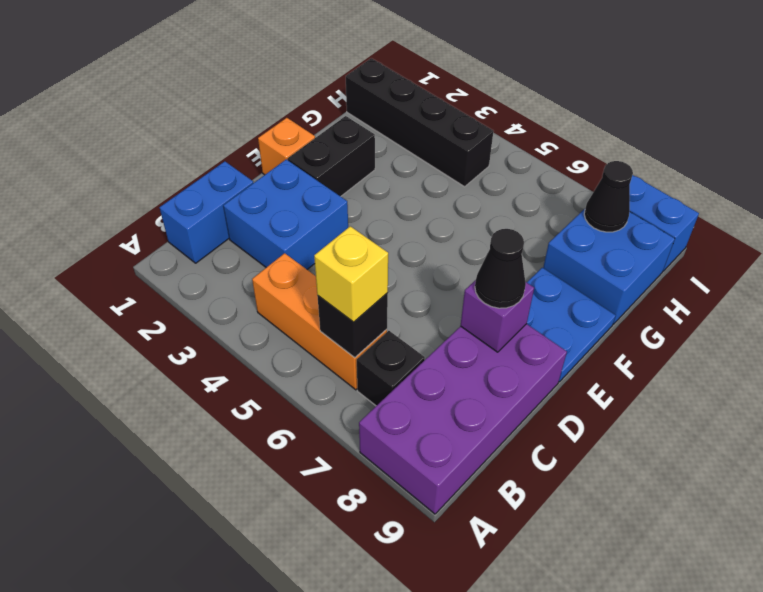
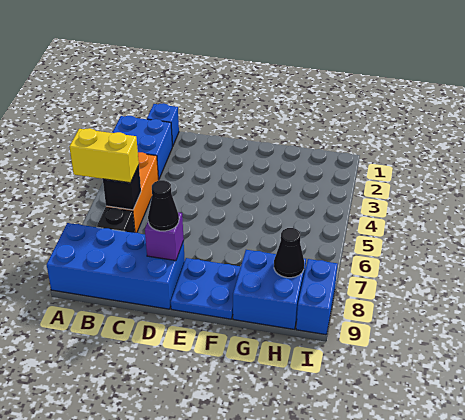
purple 2x4 brick [359,324,567,514] -> blue 2x4 brick [46,223,185,309]
blue 1x2 brick [160,161,253,263] -> blue 1x1 brick [147,103,179,146]
yellow 1x1 brick [314,226,388,322] -> yellow 1x2 brick [69,128,139,183]
blue 2x2 brick [223,159,348,269] -> blue 2x2 brick moved to [112,116,173,180]
orange 1x1 brick [258,118,315,175] -> none
black 1x2 brick [288,116,375,196] -> none
black 1x4 brick [346,58,494,187] -> none

